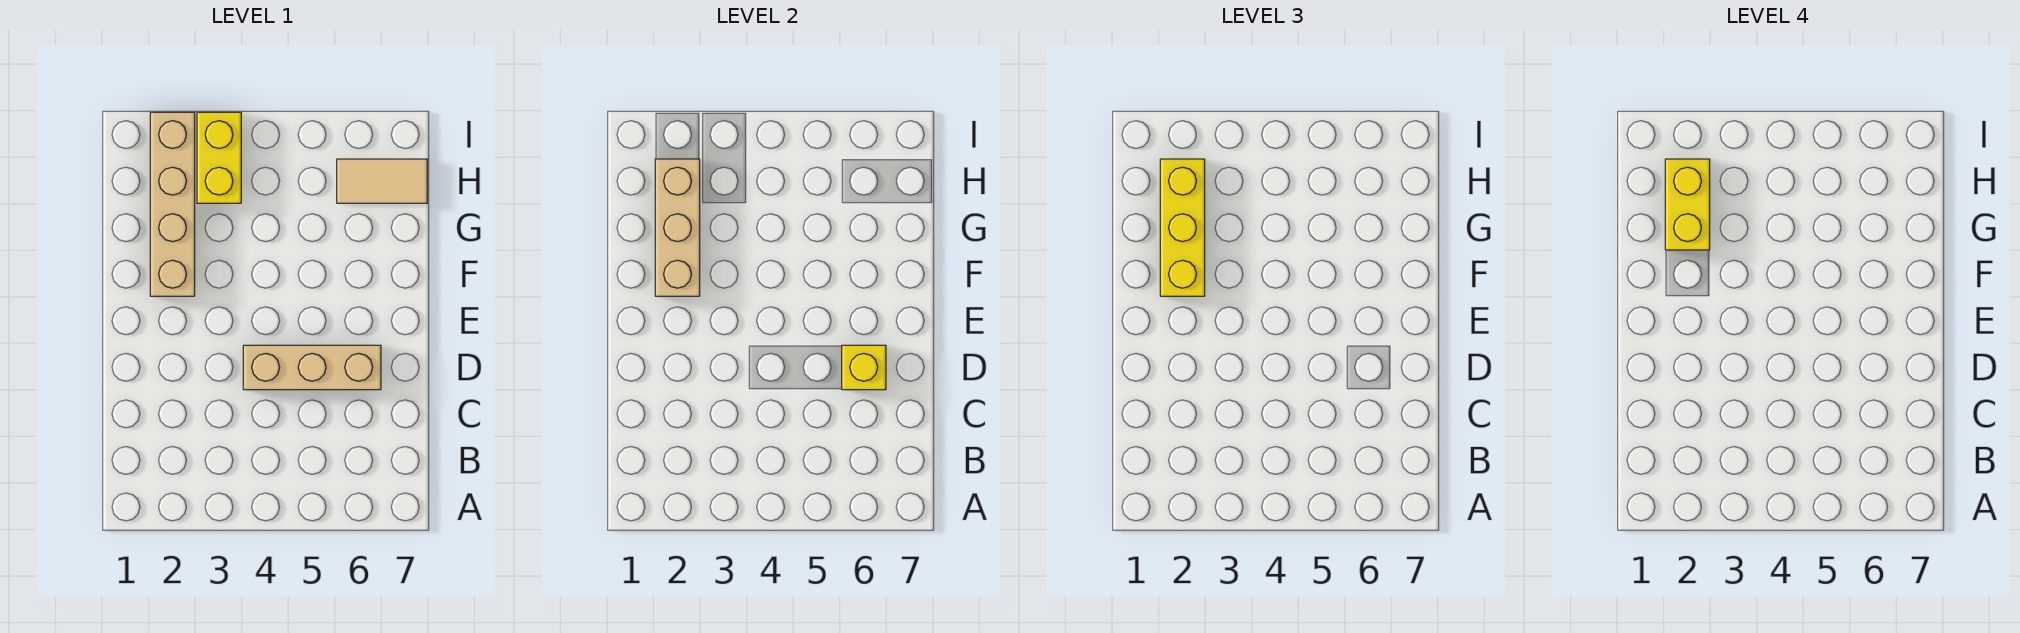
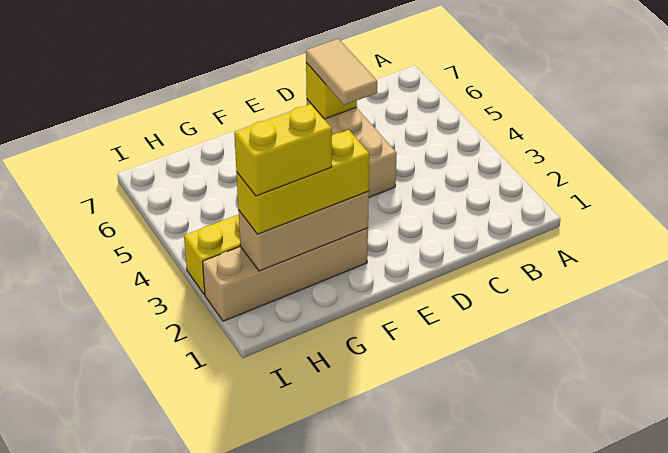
tan 1x2 tile [337,159,427,203] -> tan 1x2 tile moved to [306,39,377,105]

